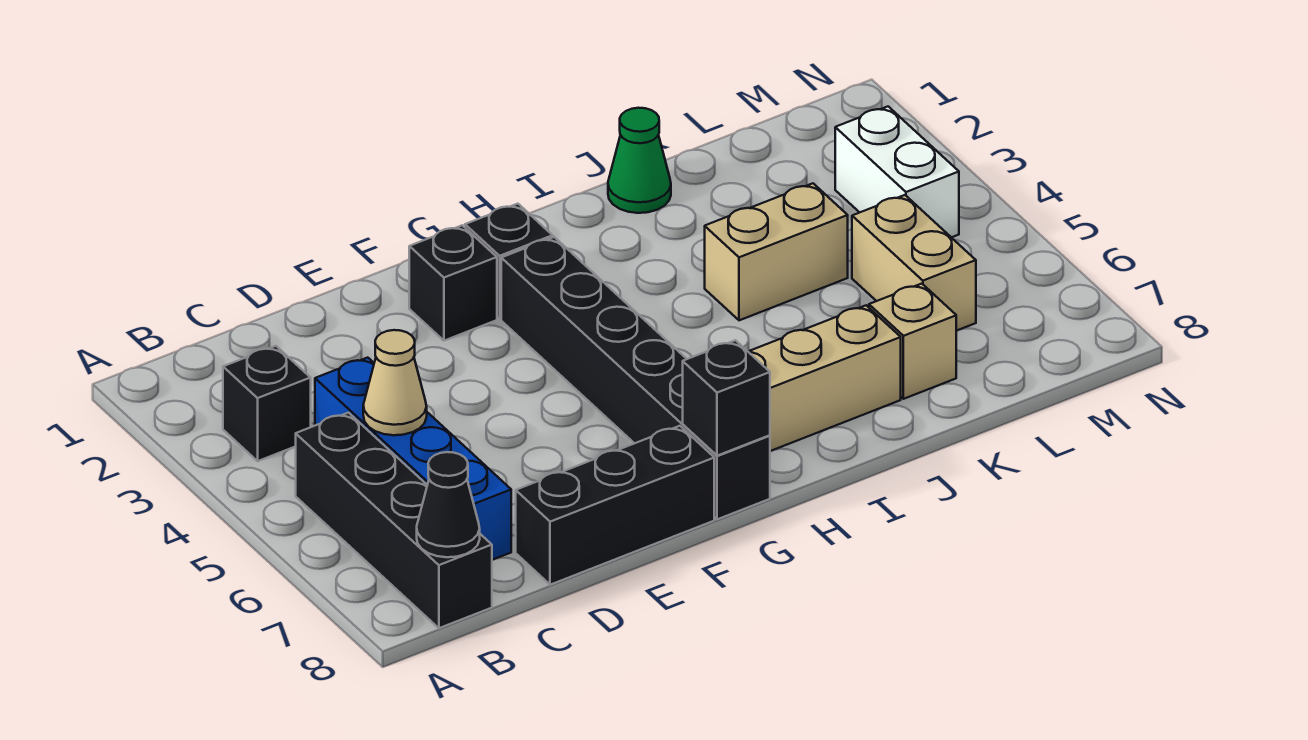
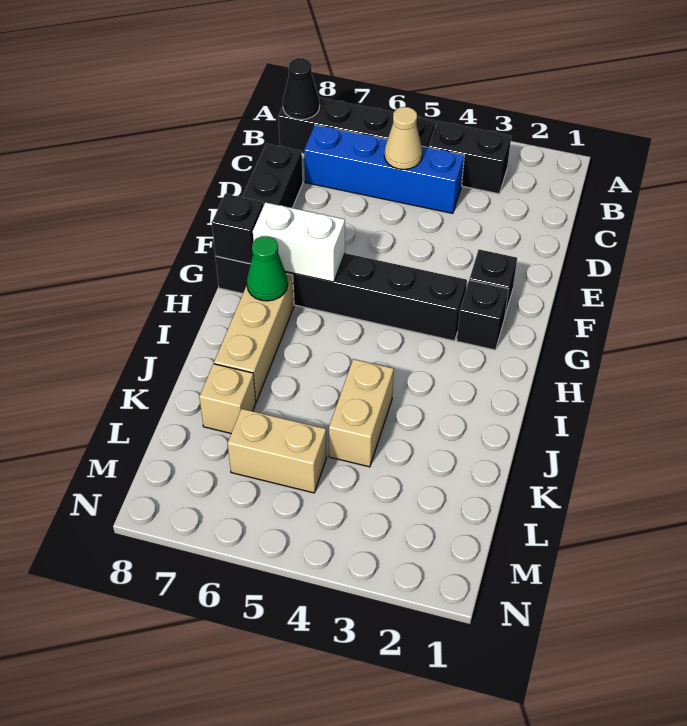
black 1x1 brick [223,346,311,461] -> black 1x2 brick [428,121,511,194]
green 1x1 cone [608,108,671,213] -> green 1x1 cone moved to [247,236,288,301]
white 1x2 brick [835,107,959,237] -> white 1x2 brick moved to [253,202,345,282]

